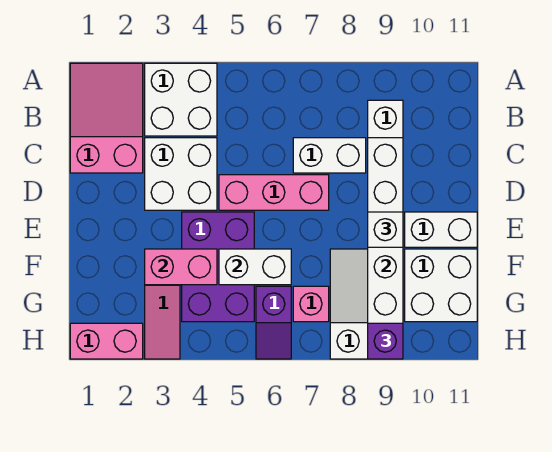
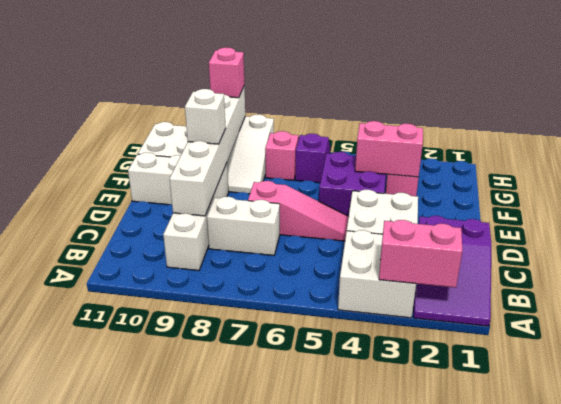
pink 2x3 slope [70,63,143,173] -> purple 2x3 slope [414,216,491,326]
pink 1x3 brick [219,175,329,210] -> pink 1x3 slope [248,181,349,241]
purple 2x3 brick [182,212,254,322] -> purple 2x2 brick [319,152,386,216]
white 1x2 brick [219,249,291,285] -> none
pink 1x2 brick [70,323,143,359] -> pink 1x2 brick moved to [379,220,463,288]
purple 1x1 brick [368,323,403,359] -> pink 1x1 brick [209,48,244,98]

